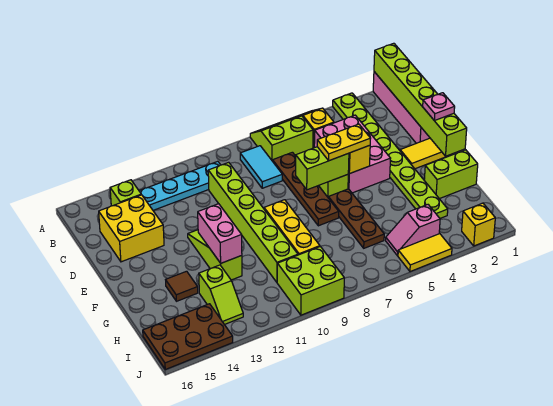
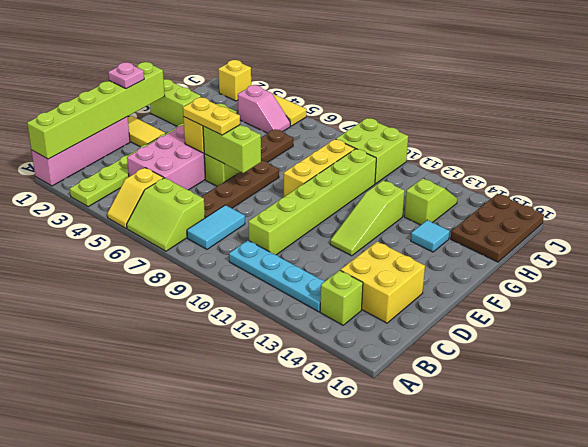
pink 1x2 brick [198,204,242,263] -> none
brown 1x1 tile [166,271,198,301] -> cyan 1x1 tile [411,220,450,252]
brown 2x3 plate [143,304,233,369] -> brown 2x3 plate turned to [451,194,544,262]

